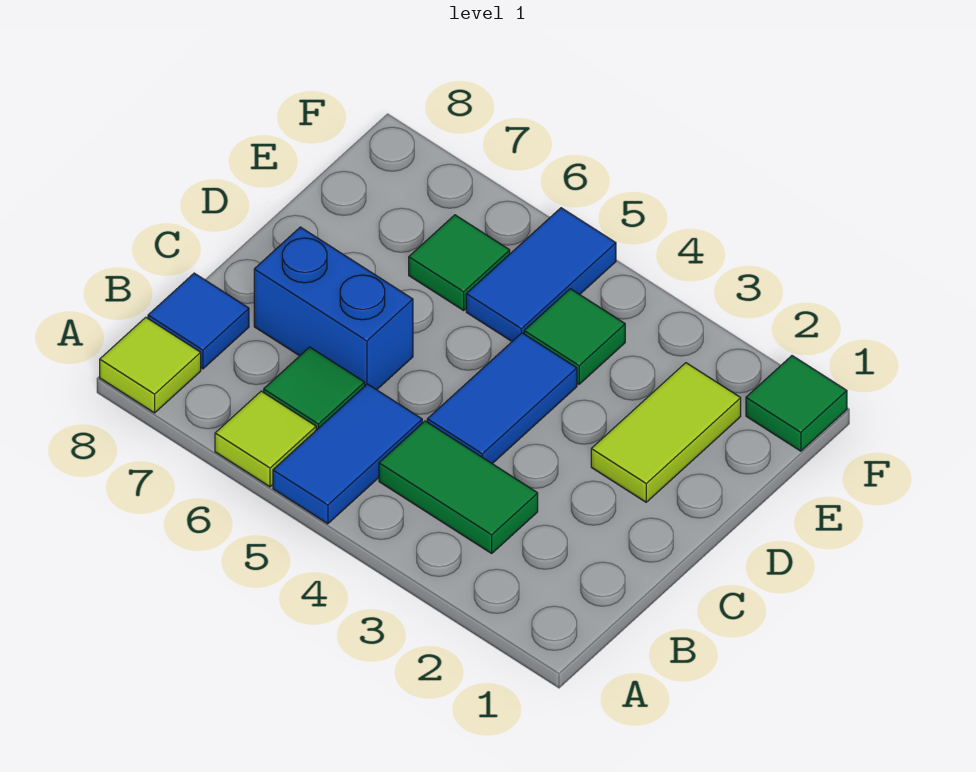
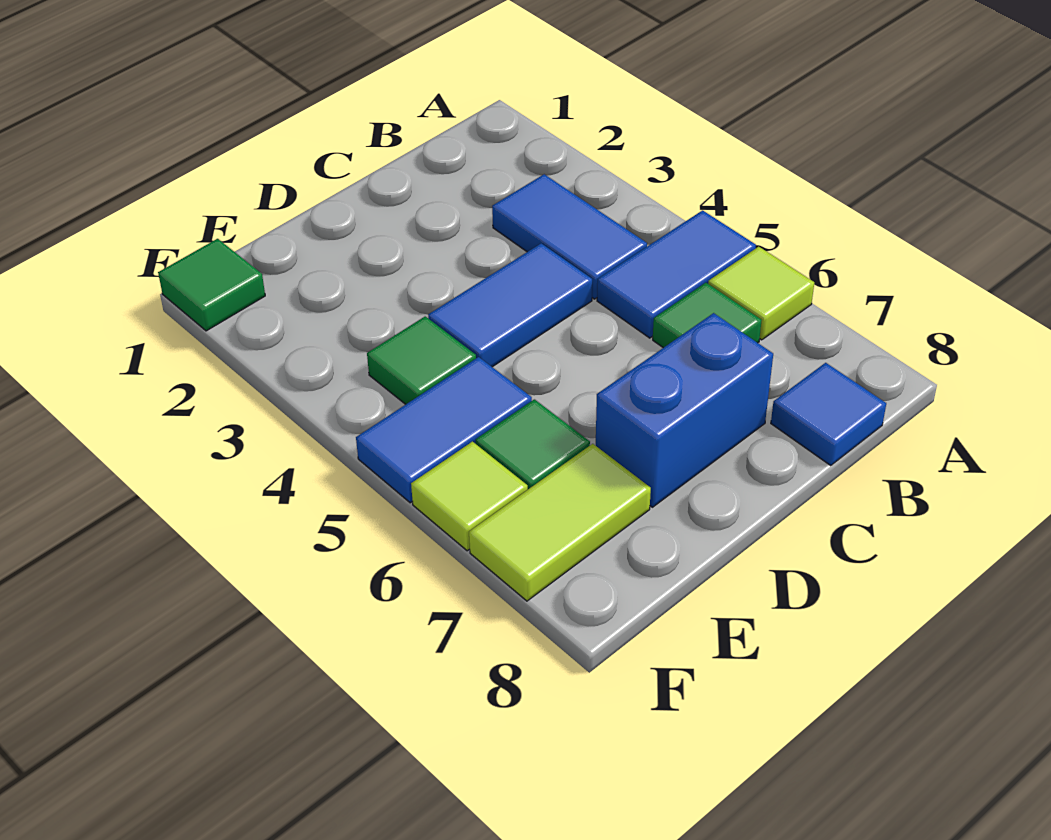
lime 1x1 tile [100,317,201,413] -> lime 1x1 tile moved to [411,442,528,551]
green 1x2 tile [379,421,538,553] -> blue 1x2 tile [492,174,647,299]
blue 1x2 brick [254,227,413,390] -> blue 1x2 brick turned to [596,313,773,507]
lime 1x2 tile [591,363,741,502] -> lime 1x2 tile moved to [469,444,651,601]

